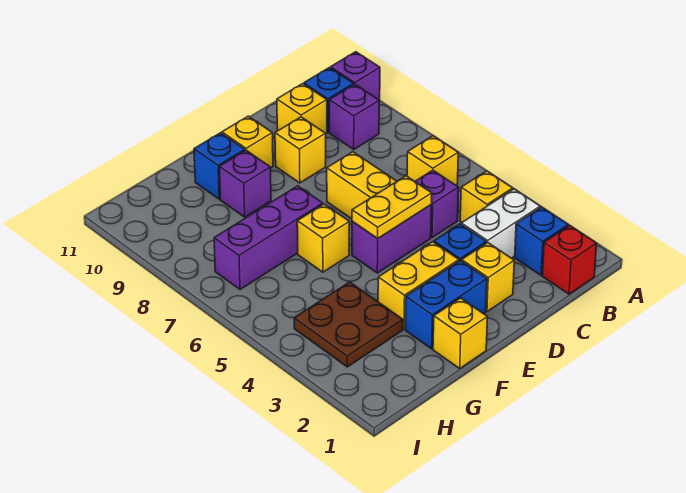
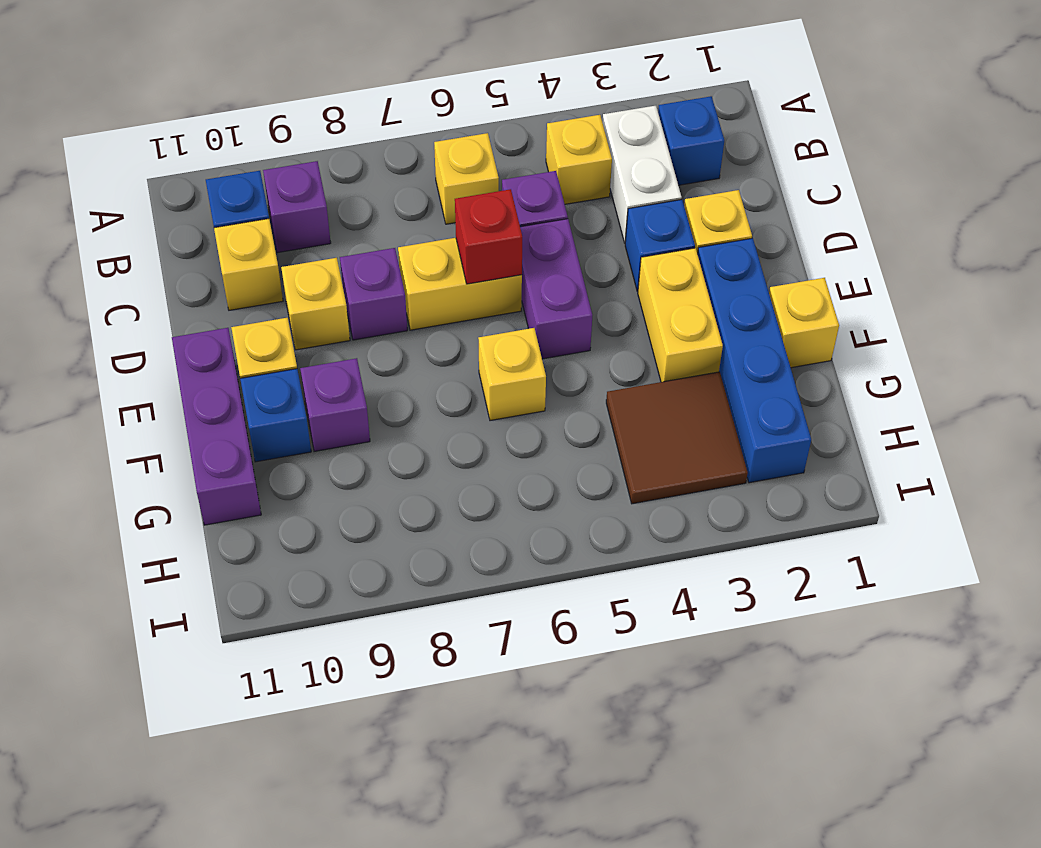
purple 1x1 brick [331,52,380,101] -> purple 1x1 brick moved to [340,248,407,340]
red 1x1 brick [542,225,597,294] -> red 1x1 brick moved to [455,189,522,284]
yellow 1x2 plate [352,176,432,239] -> none
blue 1x2 brick [405,260,487,349] -> blue 1x4 brick [698,238,811,483]
purple 1x3 brick [214,186,323,289] -> purple 1x3 brick moved to [172,328,261,525]
brown 2x2 plate [294,282,403,367] -> brown 2x2 tile [606,372,748,504]

